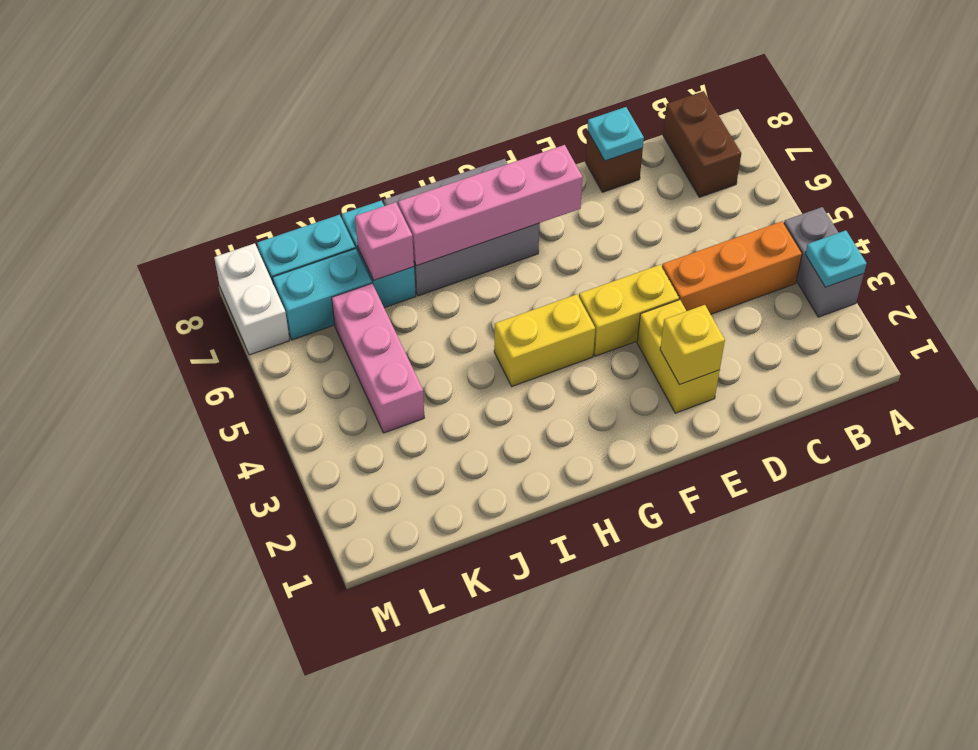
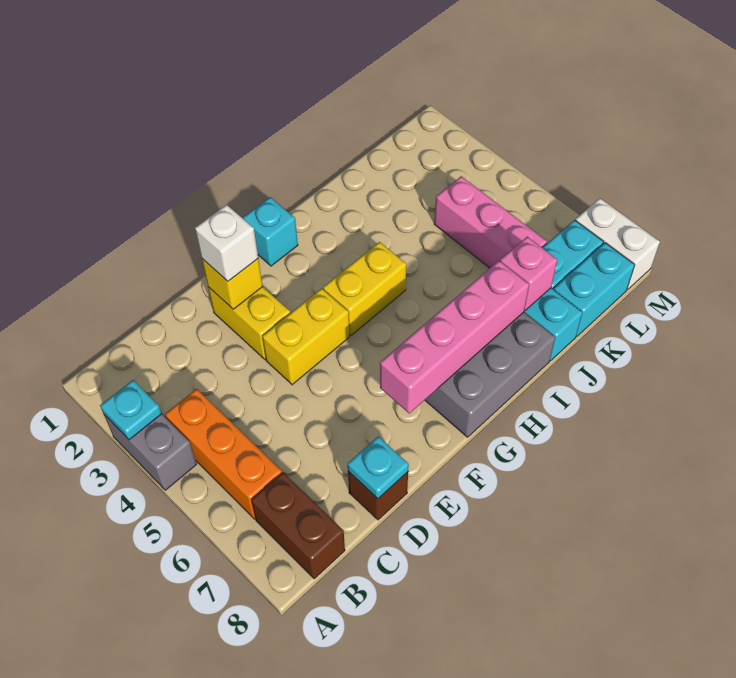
orange 1x3 brick [662,221,802,314] -> orange 1x3 brick turned to [165,389,282,519]
none -> white 1x1 brick [195,205,258,281]
none -> cyan 1x1 brick [243,197,298,266]

